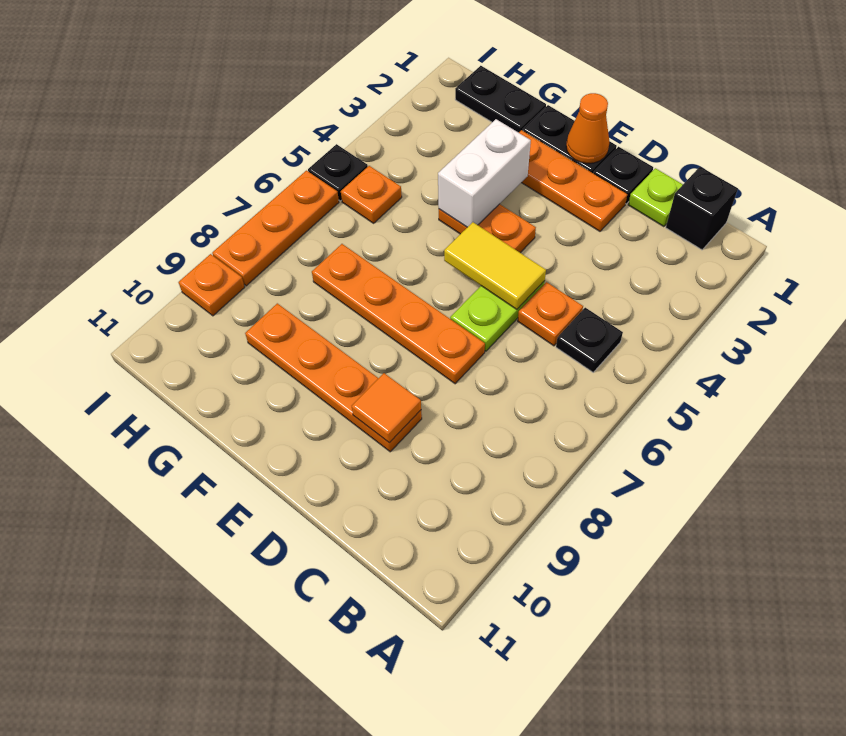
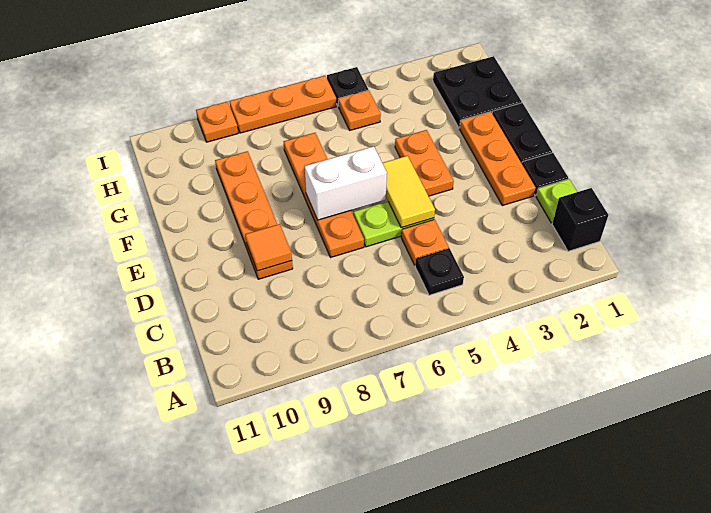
orange 1x1 cone [566,93,609,164] -> none
white 1x2 brick [438,119,531,227] -> white 1x2 brick moved to [305,146,387,220]
black 1x2 plate [455,66,546,133] -> black 2x2 plate [433,56,522,128]

